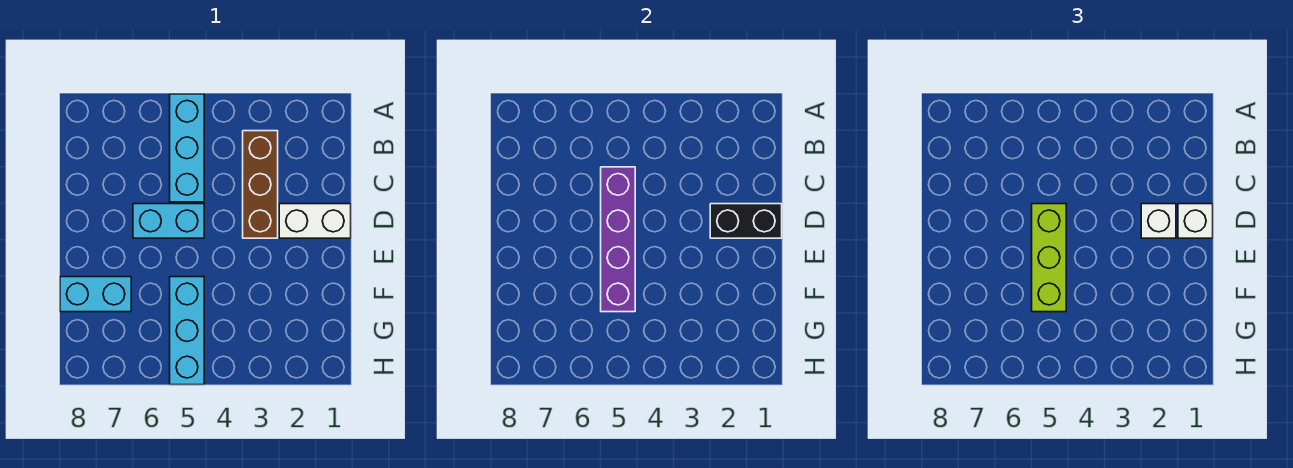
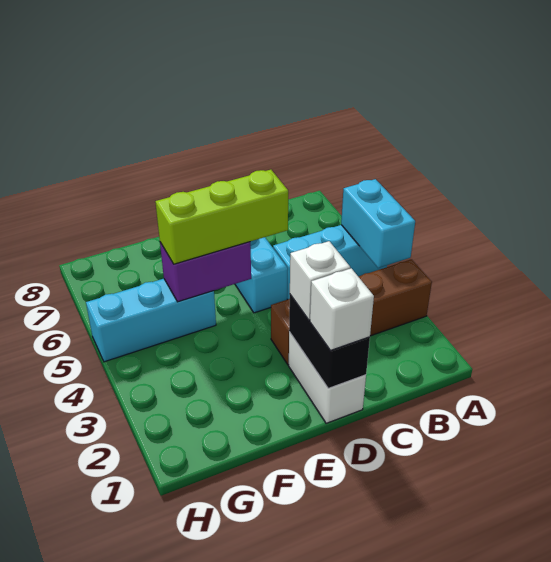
brown 1x3 brick [243,131,278,238] -> brown 1x4 brick [271,259,432,365]
purple 1x4 brick [601,167,635,312] -> purple 1x2 brick [160,242,251,302]
cyan 1x2 brick [60,277,131,312] -> cyan 1x2 brick moved to [341,179,415,268]

